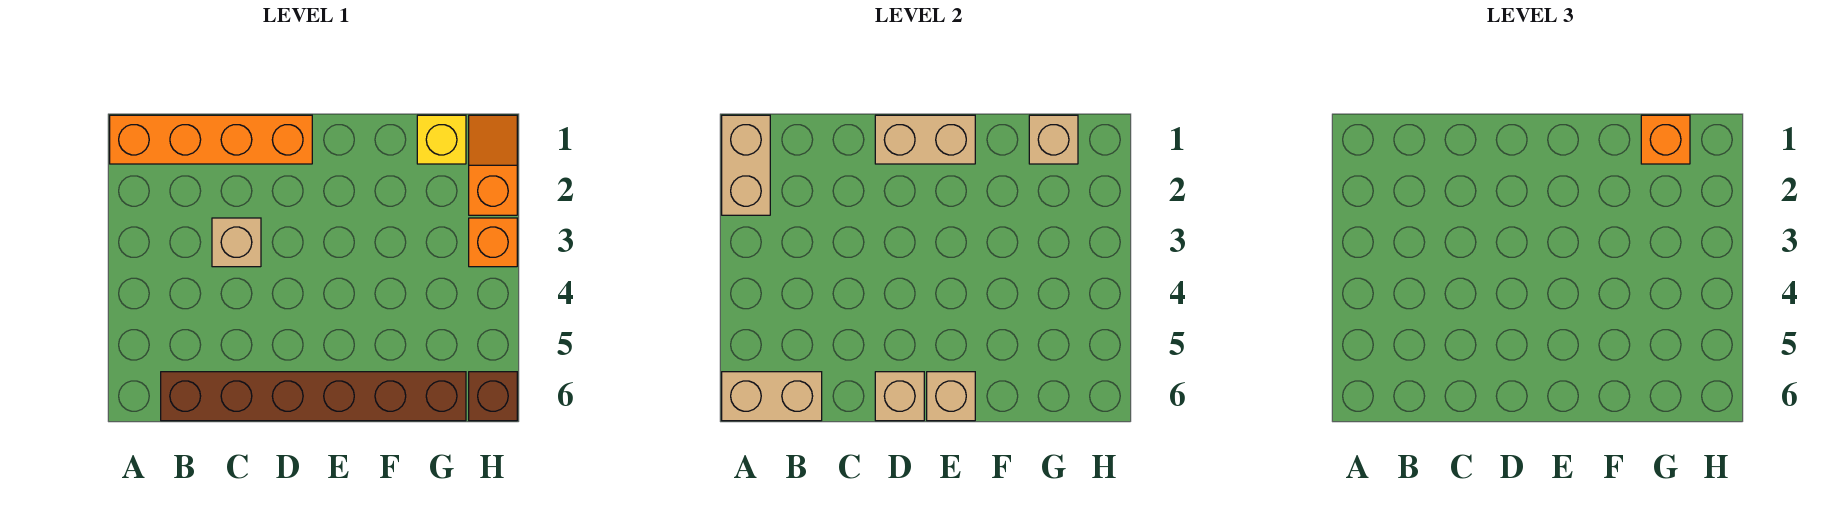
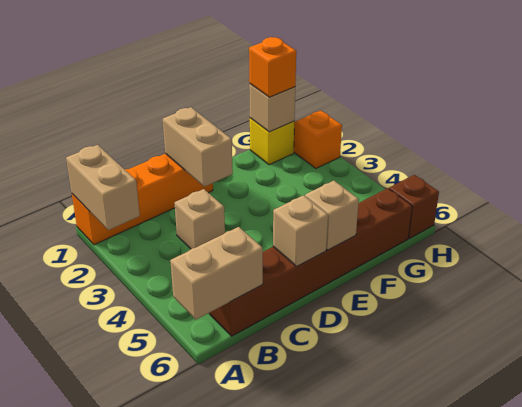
tan 1x2 brick [875,115,975,164] -> tan 1x2 brick turned to [163,107,233,187]
orange 1x1 brick [469,218,517,267] -> none

